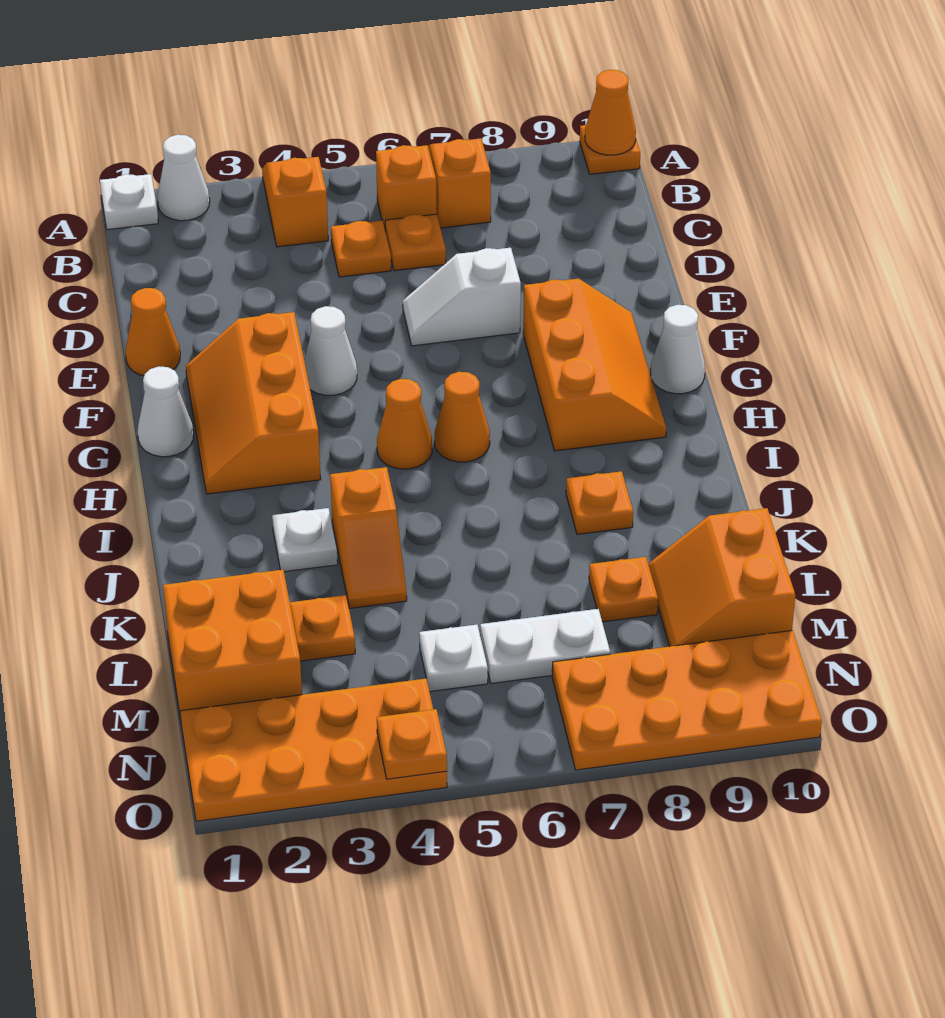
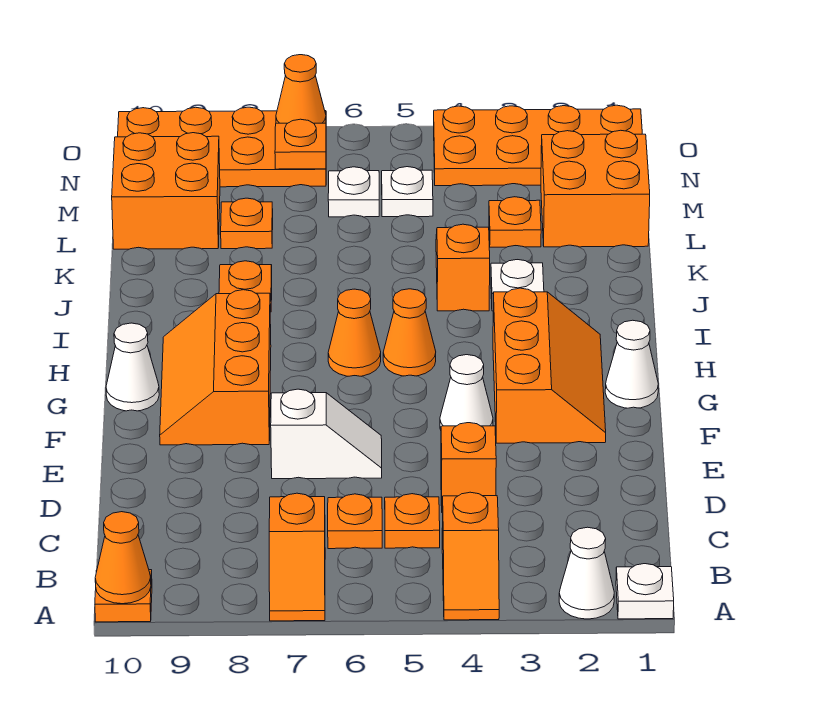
orange 1x1 brick [376,145,437,232] -> orange 1x1 brick moved to [441,423,496,513]
orange 1x1 cone [126,288,180,376] -> orange 1x1 cone moved to [276,55,326,123]
orange 2x2 slope [649,508,795,647] -> orange 2x2 brick [112,133,220,249]
white 1x2 plate [480,609,610,683] -> white 1x1 plate [328,167,379,217]
orange 1x1 plate [377,709,447,779] -> orange 1x1 plate moved to [275,119,326,169]

